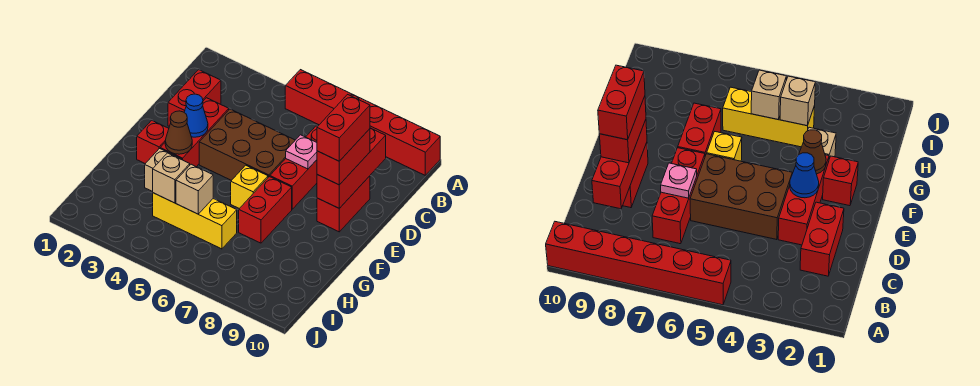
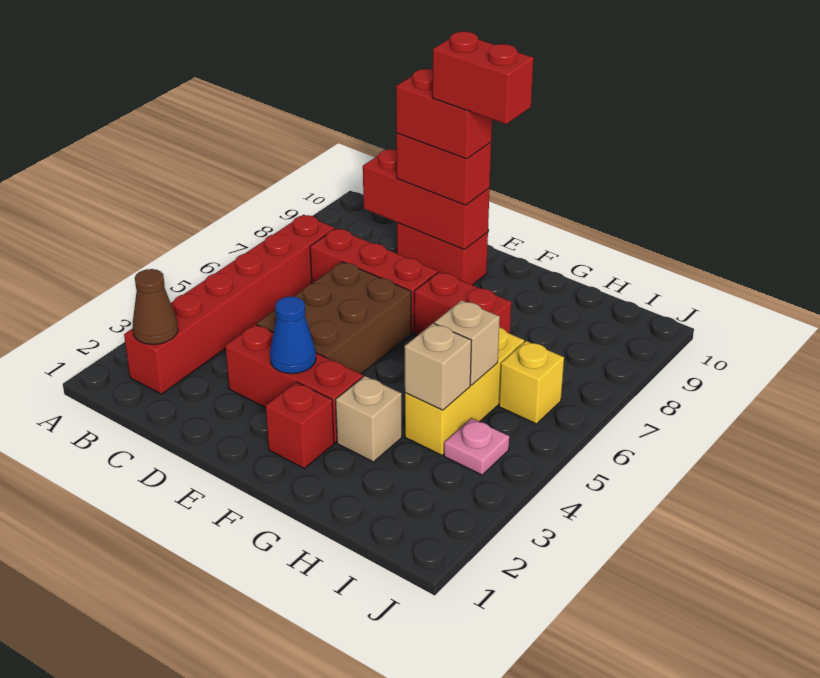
red 1x6 brick [285,70,440,175] -> red 1x6 brick moved to [124,215,334,394]
red 1x2 brick [168,70,221,126] -> red 1x2 brick moved to [432,32,534,124]
pink 1x1 plate [286,135,317,169] -> pink 1x1 plate moved to [444,418,509,475]
brown 1x1 cone [165,111,192,154] -> brown 1x1 cone moved to [133,269,178,344]
yellow 1x1 brick [231,165,268,209] -> yellow 1x1 brick moved to [499,341,564,424]

